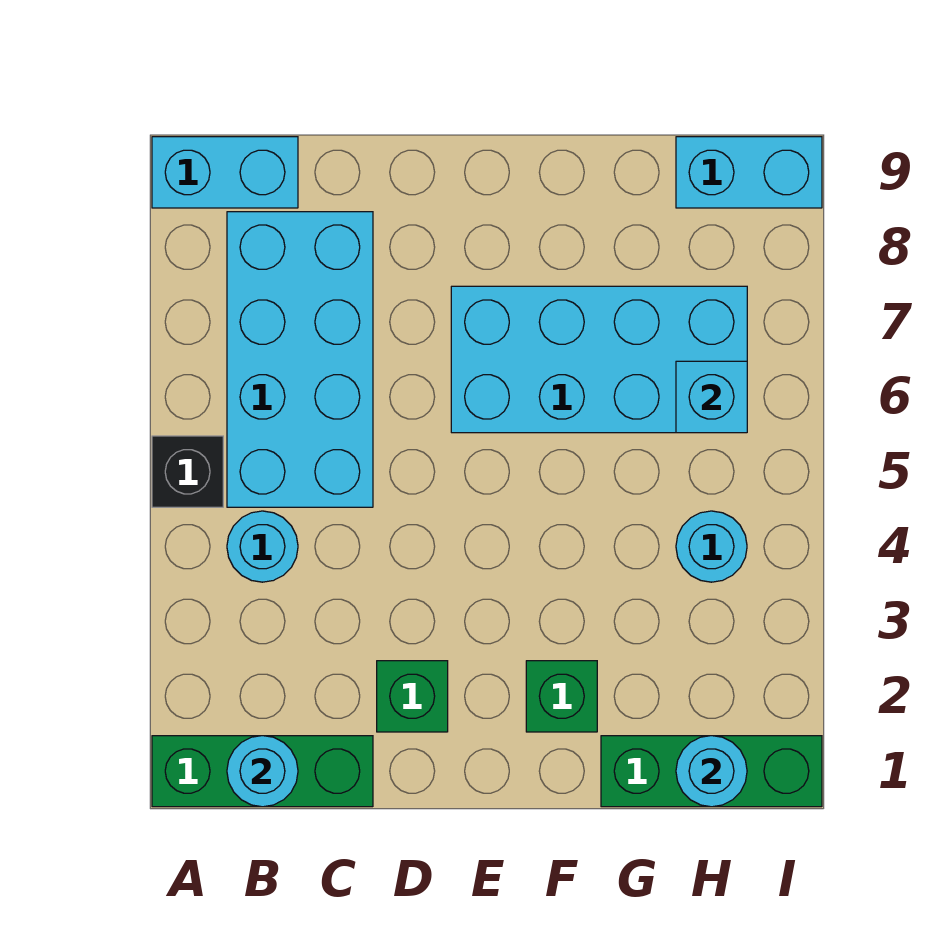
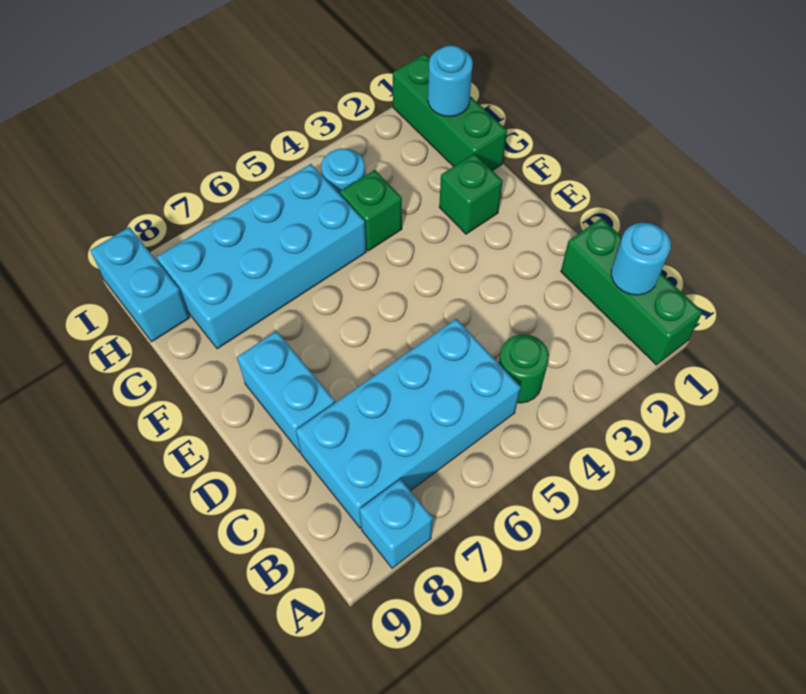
black 1x1 brick [152,436,223,507] -> none
cyan 1x2 brick [152,137,298,208] -> cyan 1x2 brick moved to [237,331,335,452]
cyan 1x1 round brick [227,511,298,582] -> green 1x1 round brick [499,334,549,403]
green 1x1 brick [377,661,448,732] -> green 1x1 brick moved to [340,170,402,251]
cyan 2x4 brick [451,286,747,433] -> cyan 2x4 brick turned to [157,164,366,349]
cyan 1x1 brick [676,361,747,433] -> cyan 1x1 brick moved to [359,479,433,568]

